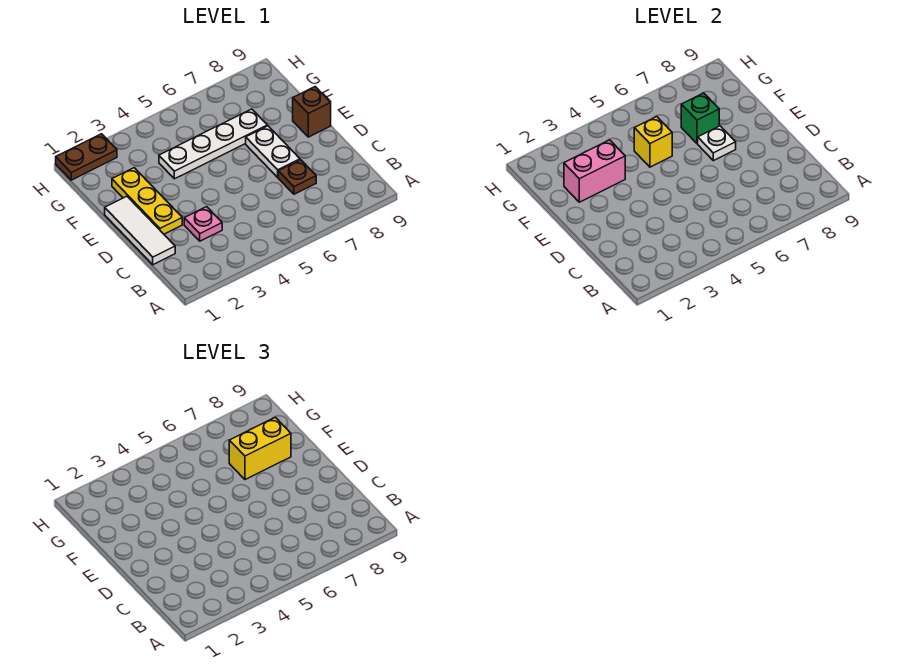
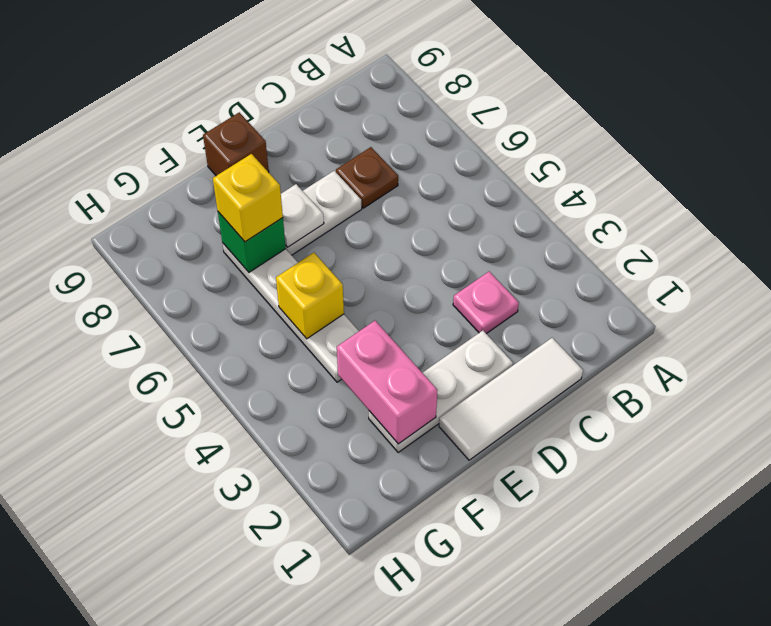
yellow 1x3 plate [112,168,182,234] -> white 1x3 plate [369,331,513,452]
yellow 1x2 brick [229,417,291,480] -> yellow 1x1 brick [213,154,283,242]
brown 1x2 plate [56,134,117,180] -> none

